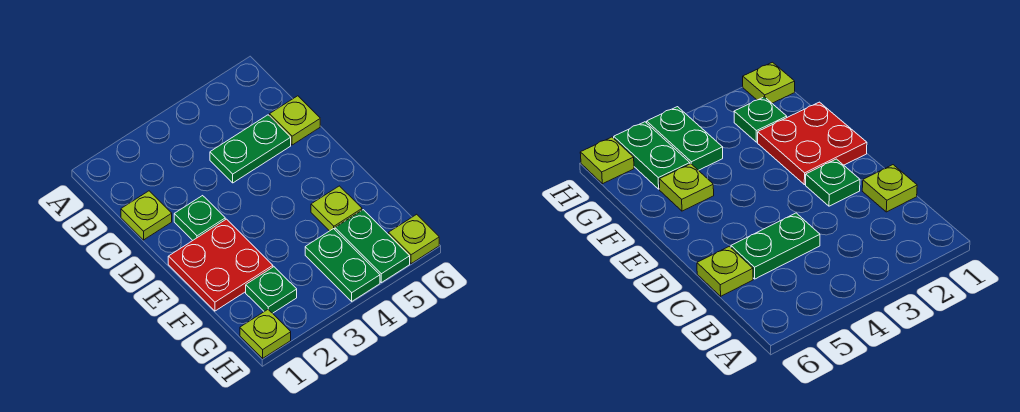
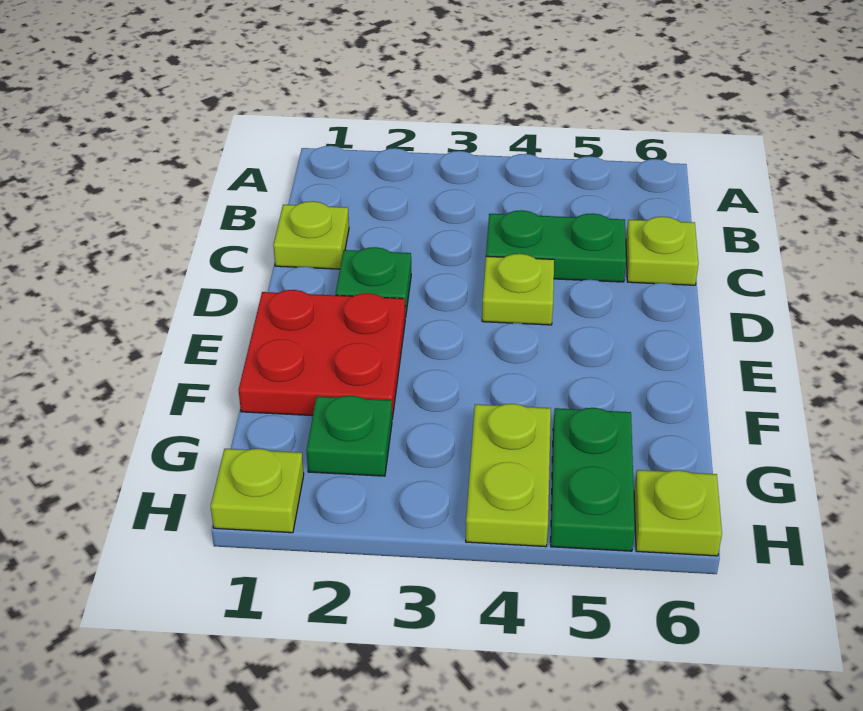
lime 1x1 plate [311,186,362,231] -> lime 1x1 plate moved to [482,254,554,325]
green 1x2 plate [305,229,380,301] -> lime 1x2 plate [466,404,551,547]

